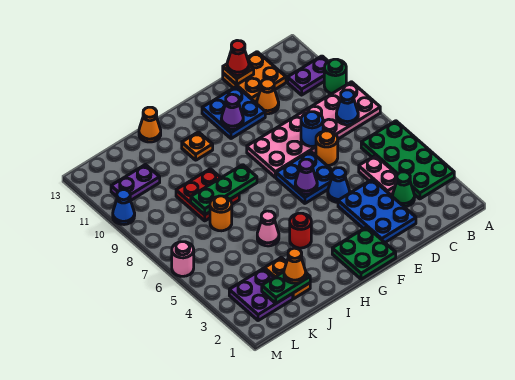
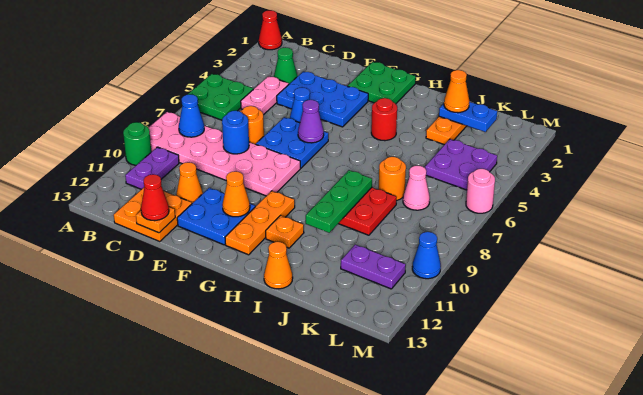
none -> red 1x1 cone [259,10,282,50]
green 2x4 plate [361,121,454,199] -> green 2x2 plate [187,74,253,120]
purple 1x2 plate [288,56,328,95] -> purple 1x2 plate turned to [125,147,179,189]
blue 2x3 plate [338,179,416,242] -> blue 2x3 plate turned to [277,71,368,127]
purple 1x1 cone [221,94,243,129] -> orange 1x1 cone [222,171,250,217]
none -> orange 1x3 plate [225,191,295,255]
green 1x3 plate [191,165,257,215] -> green 1x3 plate turned to [306,170,372,233]
pink 1x1 cone [257,211,279,246] -> pink 1x1 cone moved to [403,166,430,210]
green 1x2 plate [262,272,310,303] -> blue 1x2 plate [439,102,497,132]
purple 2x2 plate [229,268,293,321] -> purple 2x2 plate moved to [425,139,497,190]

